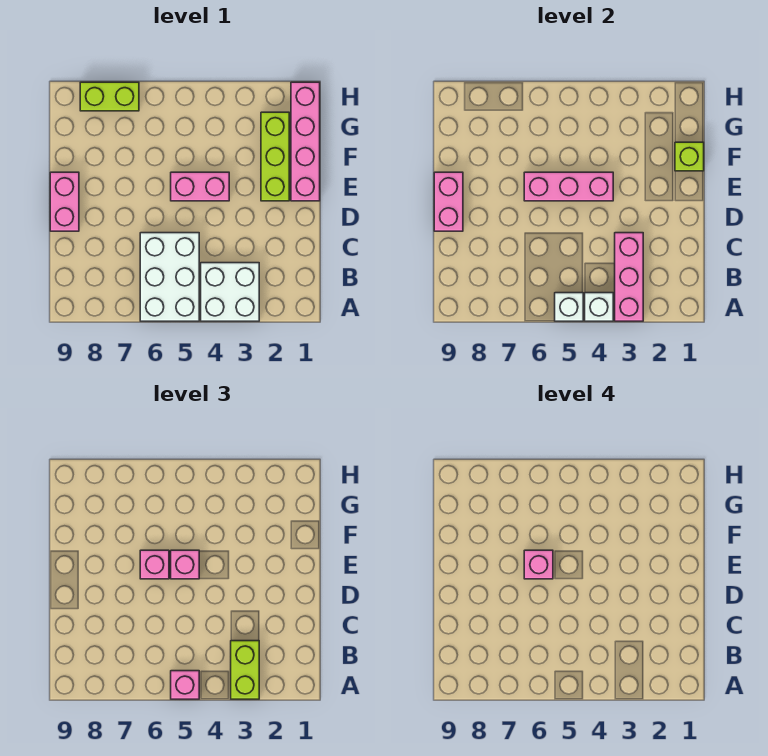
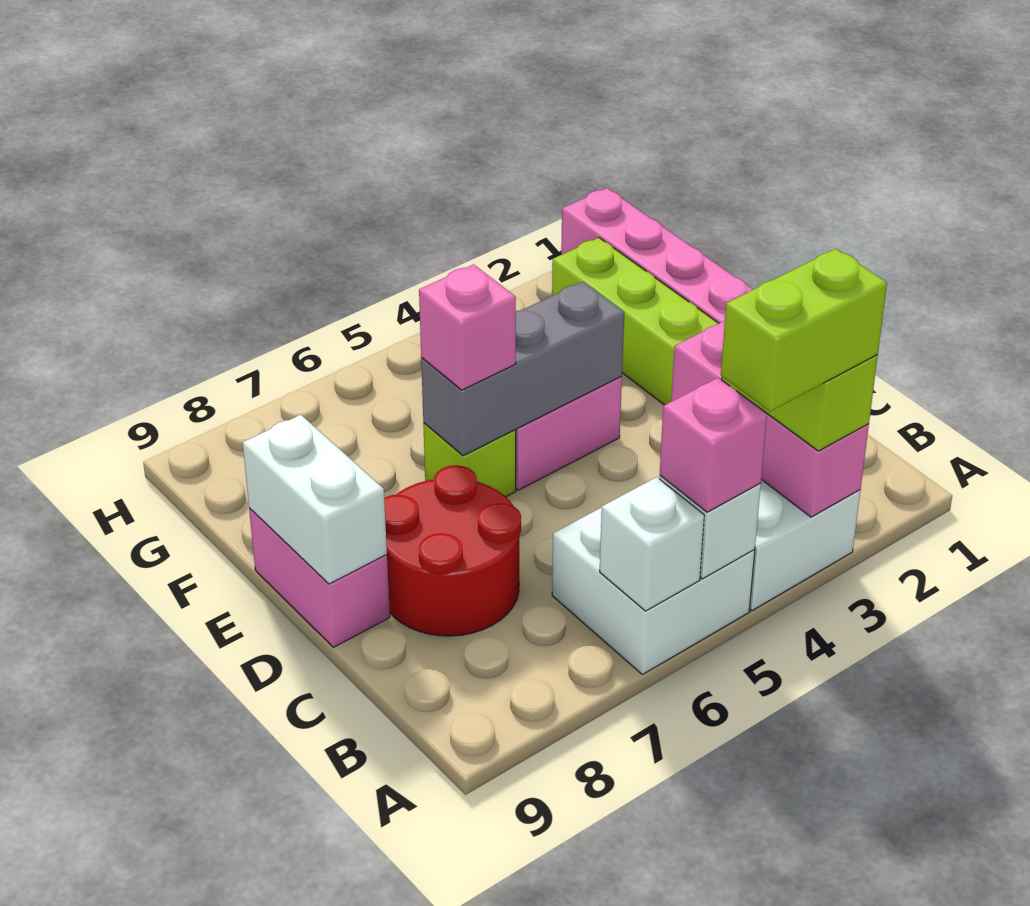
white 1x1 brick [585,293,613,321] -> white 1x1 brick moved to [600,477,704,611]
white 2x3 brick [140,233,199,321] -> white 2x2 brick [552,477,755,674]
none -> red 2x2 round brick [384,465,521,636]
pink 1x2 brick [434,172,463,231] -> white 1x2 brick [243,415,387,584]
pink 1x3 brick [524,172,613,201] -> grey 1x3 brick [421,281,624,456]
pink 1x1 brick [171,550,199,579] -> none
pink 1x1 brick [524,550,553,579] -> none
lime 1x1 brick [675,142,704,171] -> lime 1x1 brick moved to [423,423,516,497]
lime 1x2 brick [80,82,139,111] -> lime 1x2 brick moved to [721,249,887,411]

